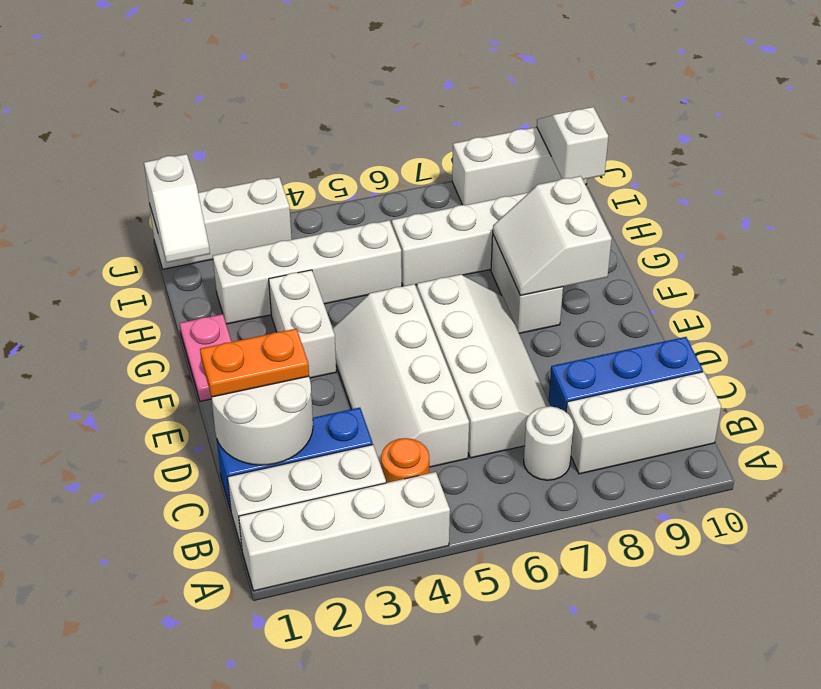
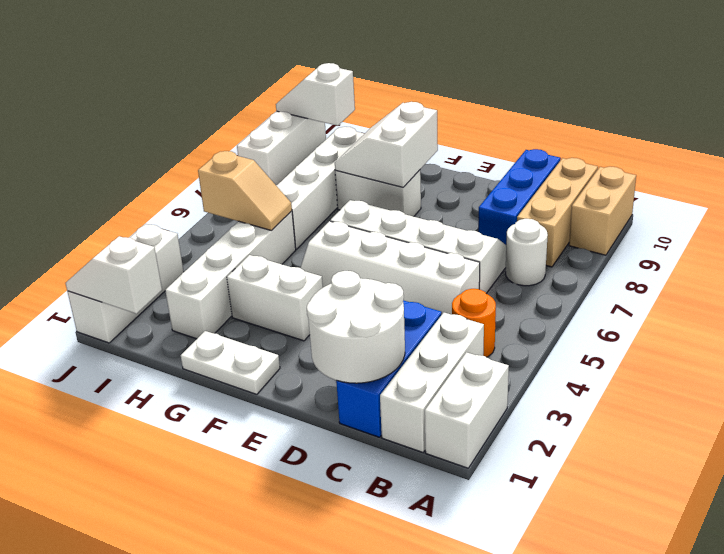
white 1x4 brick [239,472,450,591] -> white 1x2 brick [425,352,509,468]
none -> tan 1x2 brick [569,167,636,255]
white 1x3 brick [566,372,721,474] -> tan 1x3 brick [517,158,598,267]
orange 1x2 plate [200,329,309,397] -> none
pink 1x2 plate [180,314,231,401] -> white 1x2 plate [181,331,280,394]
white 2x2 slope [493,176,612,295] -> white 2x2 slope turned to [335,102,438,187]
none -> tan 1x2 slope [198,151,292,231]
white 1x2 slope [144,154,210,263] -> white 1x2 slope turned to [66,236,162,314]

